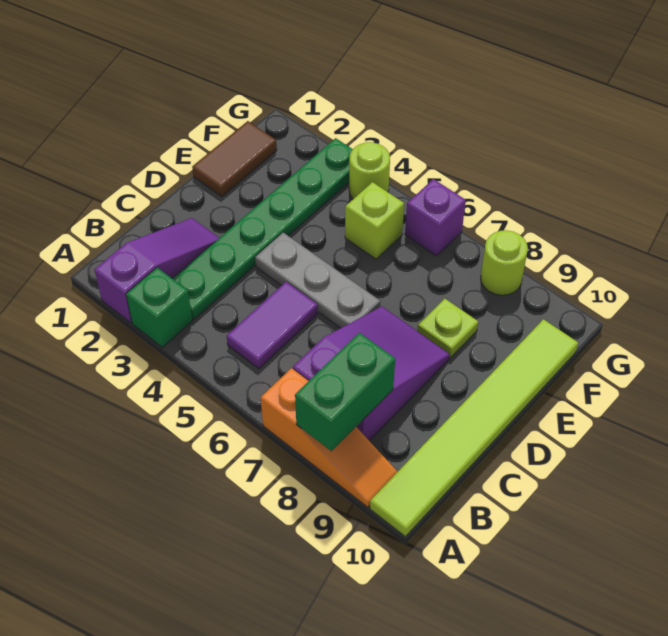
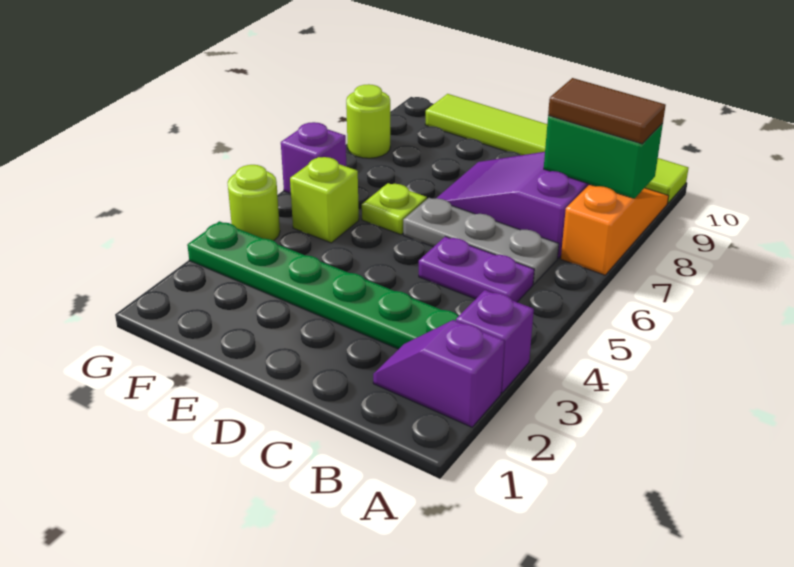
purple 1x3 slope [95,218,219,323] -> purple 1x2 slope [373,320,505,427]
green 1x1 brick [126,268,192,347] -> purple 1x1 brick [456,290,534,393]
purple 1x2 tile [227,282,318,369] -> purple 1x2 plate [419,237,534,302]
grey 1x3 plate [255,233,380,328] -> grey 1x3 plate turned to [403,198,559,284]
brown 1x2 tile [192,121,277,197] -> brown 1x2 tile moved to [548,78,666,144]
lime 1x1 plate [418,299,478,358] -> lime 1x1 plate moved to [362,183,427,235]

